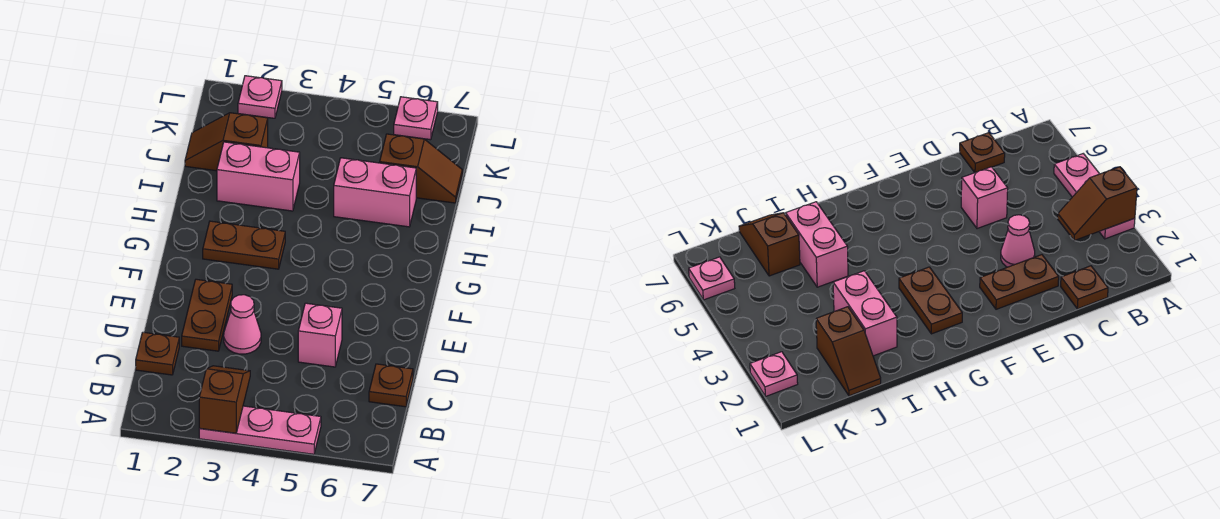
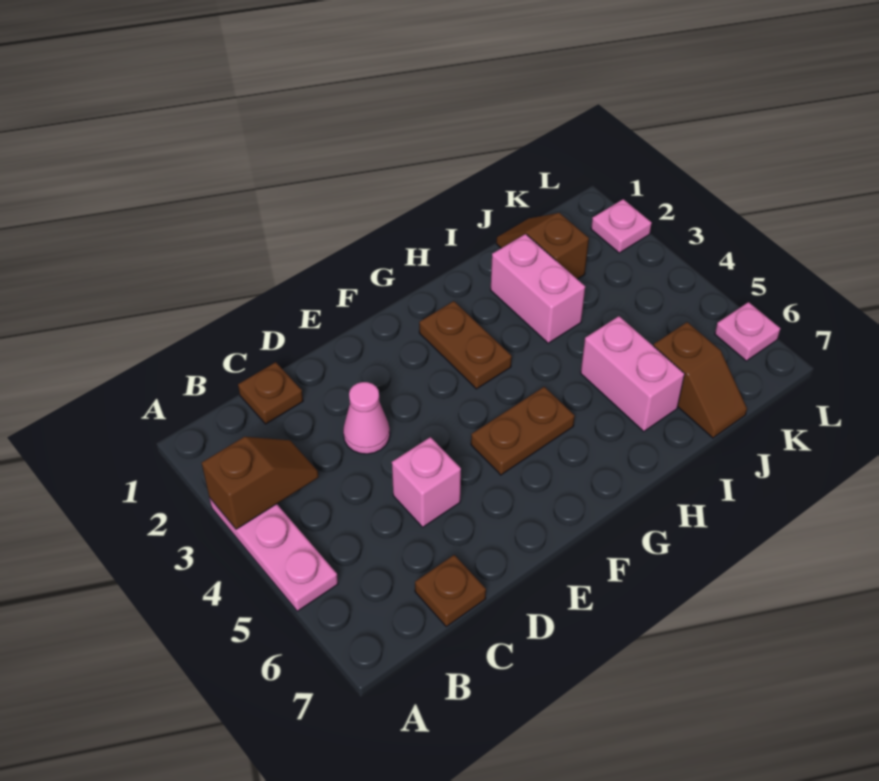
brown 1x2 plate [182,279,232,351] -> brown 1x2 plate moved to [471,387,575,475]

